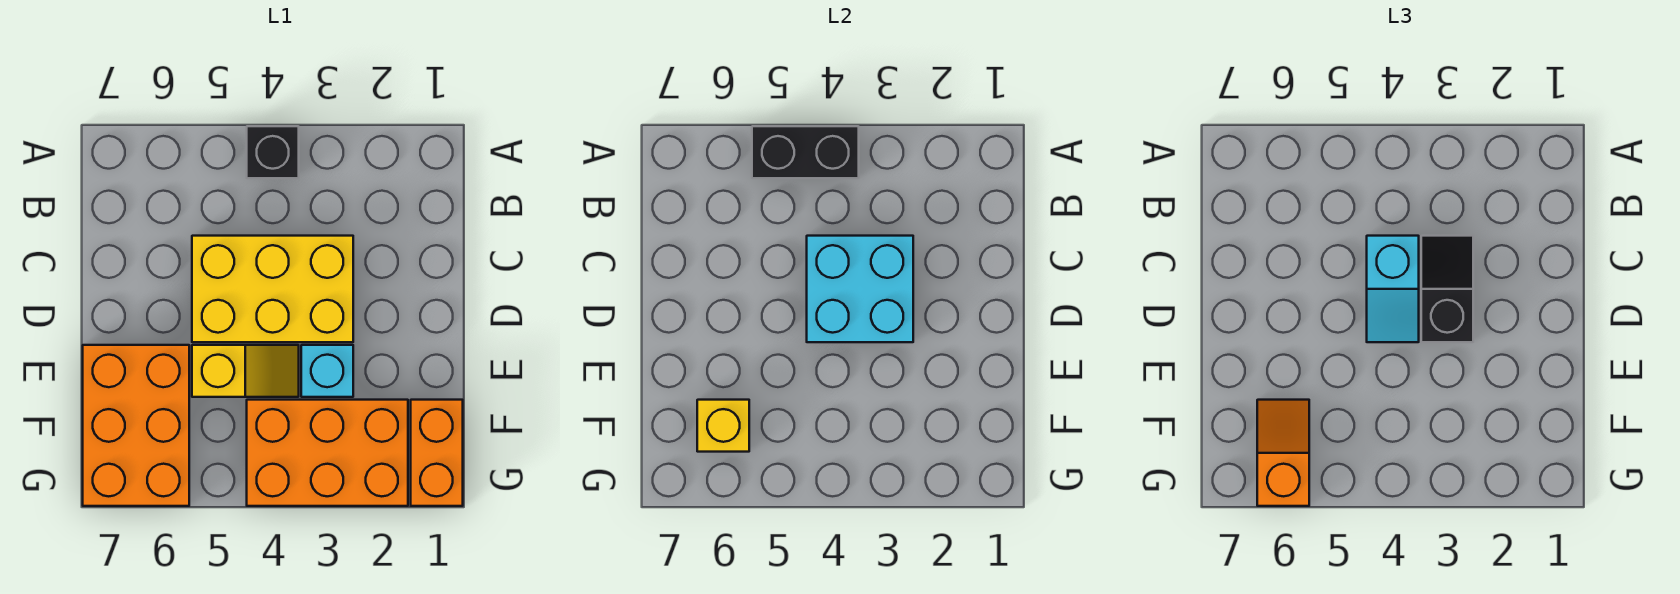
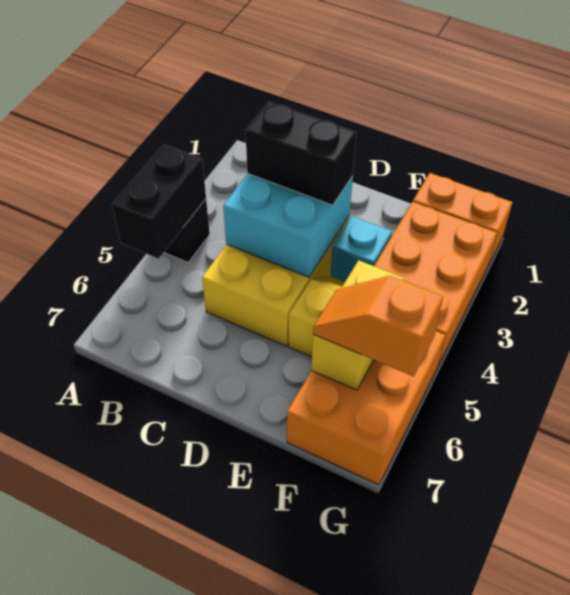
black 1x2 slope [1421,236,1473,342] -> black 1x2 brick [245,101,356,205]
cyan 1x2 slope [1367,236,1419,342] -> none
orange 2x3 brick [83,345,189,506] -> orange 2x3 brick turned to [287,331,445,485]
yellow 1x1 brick [697,400,749,452] -> yellow 1x2 brick [311,260,404,390]

